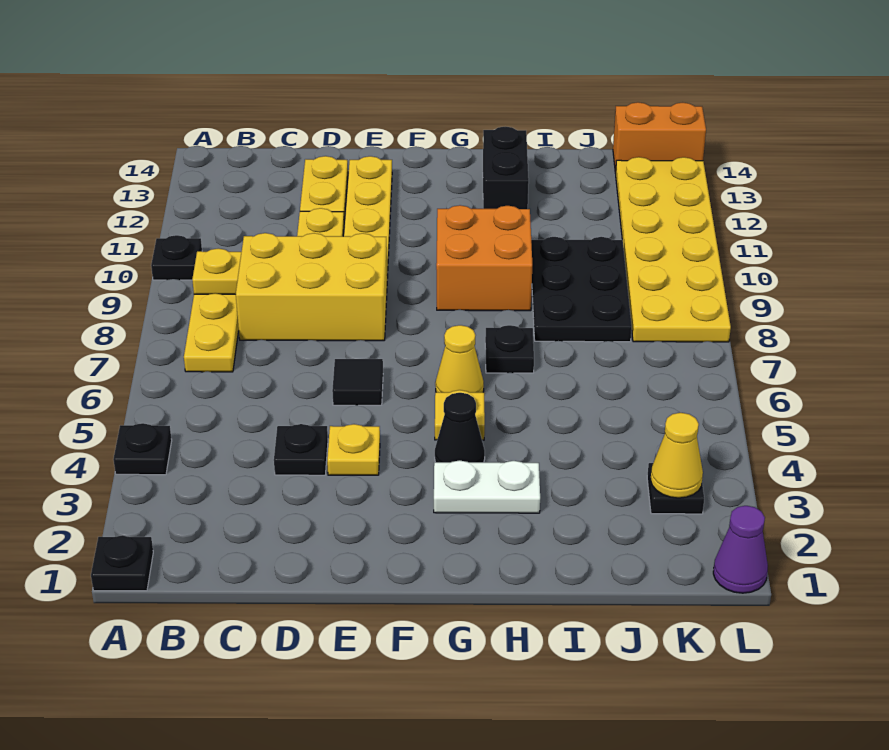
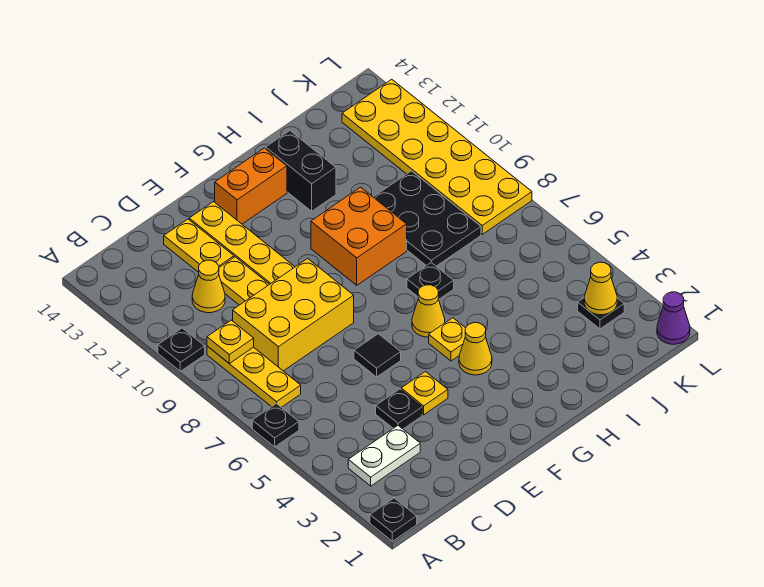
black 1x1 plate [113,423,172,475] -> black 1x1 plate moved to [252,404,299,447]
none -> yellow 1x1 cone [192,260,225,313]
white 1x2 plate [434,460,540,513] -> white 1x2 plate moved to [348,426,420,486]
black 1x1 cone [435,393,485,462] -> yellow 1x1 cone [459,323,492,375]
orange 1x2 brick [613,102,706,172] -> orange 1x2 brick moved to [215,148,287,224]

